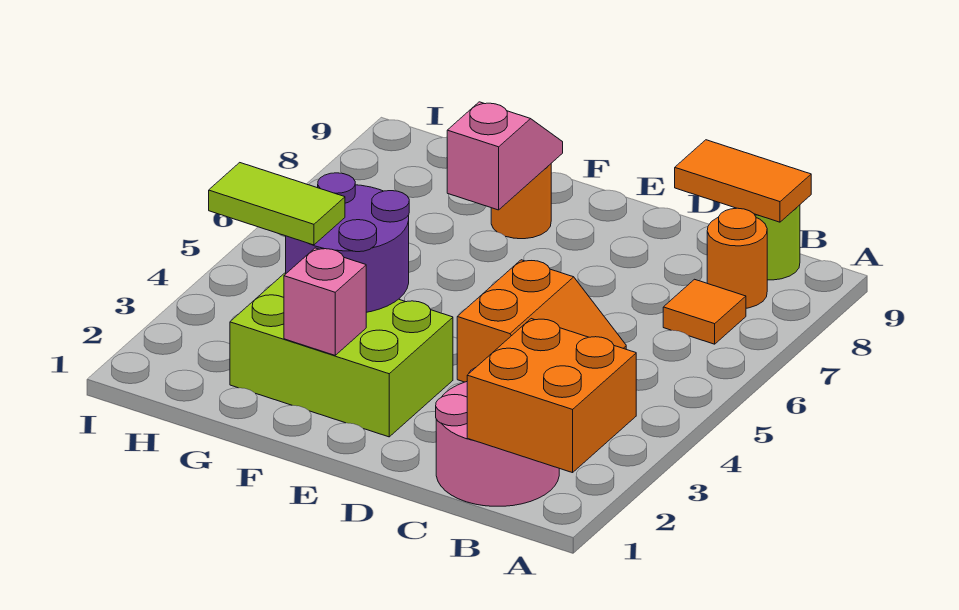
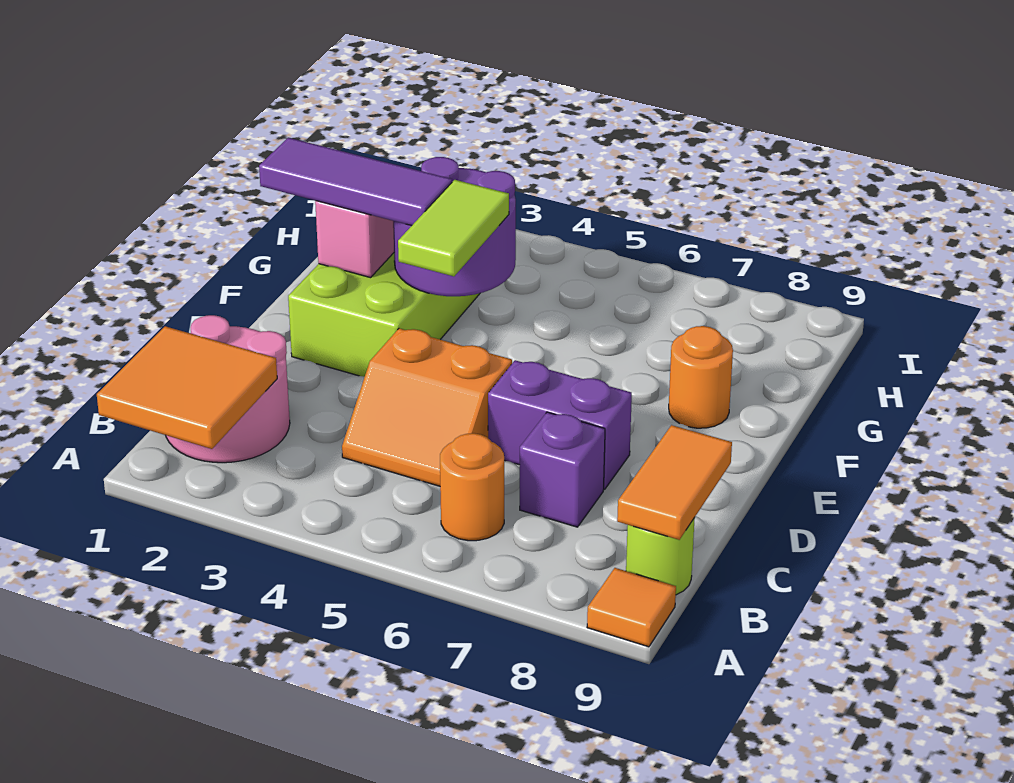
orange 2x2 brick [467,319,636,473] -> orange 2x2 tile [97,326,277,449]
orange 1x1 tile [663,279,746,344] -> orange 1x1 tile moved to [587,568,676,647]
orange 1x1 round brick [707,208,767,308] -> orange 1x1 round brick moved to [440,433,504,541]
none -> purple 1x1 brick [520,412,605,527]
none -> purple 1x2 brick [488,360,632,489]
none -> purple 1x3 tile [259,138,452,226]
pink 1x2 slope [447,102,563,210] -> none
lime 1x2 tile [209,163,345,245] -> lime 1x2 tile moved to [398,180,509,276]

